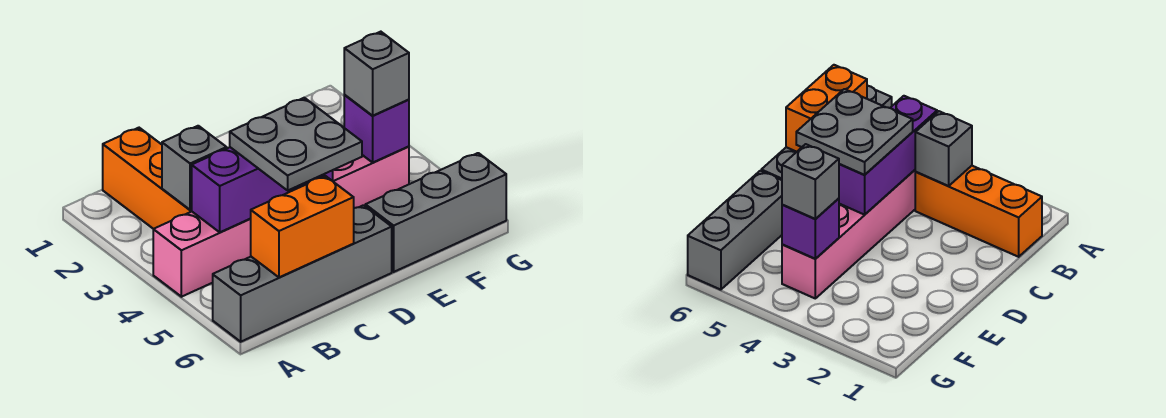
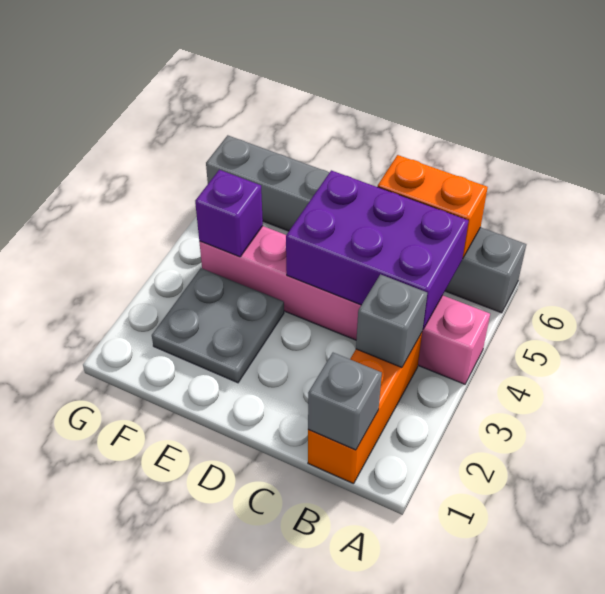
purple 1x3 brick [192,147,333,232] -> purple 2x3 brick [286,170,469,329]
grey 2x2 plate [230,98,362,190] -> grey 2x2 plate moved to [152,268,284,383]
grey 1x1 brick [344,32,409,116] -> grey 1x1 brick moved to [308,353,382,450]

